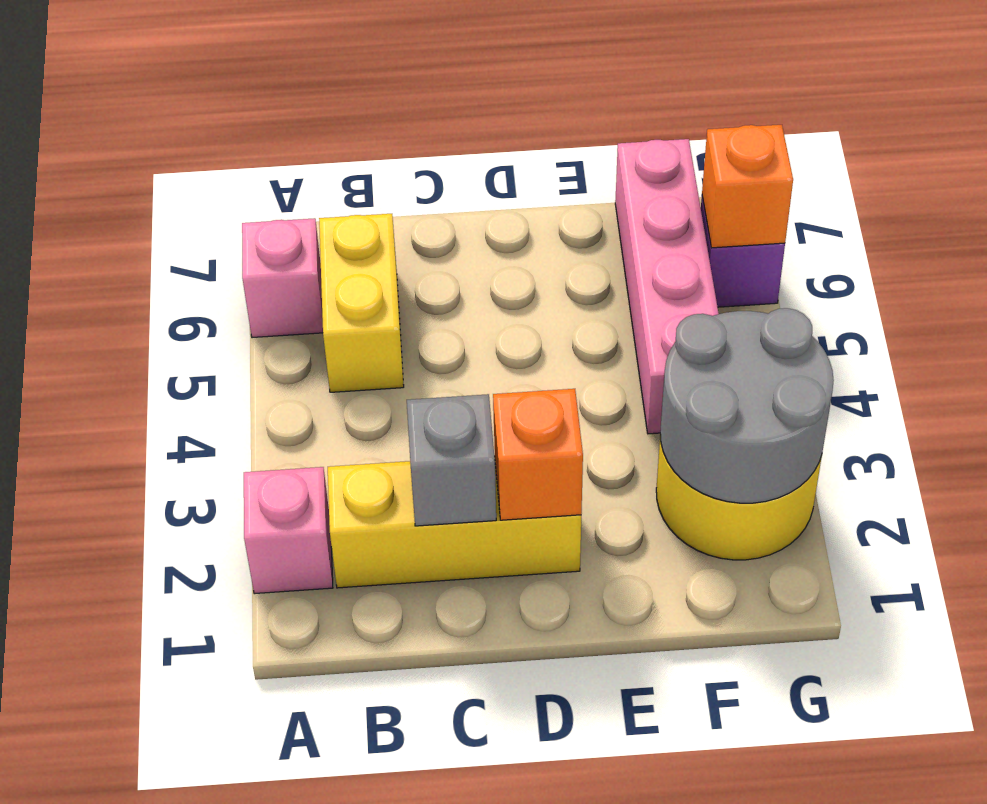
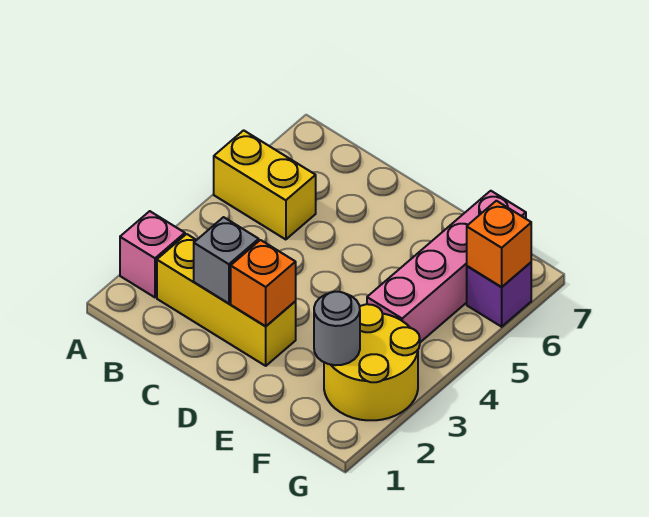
pink 1x1 brick [242,218,323,338] -> none
yellow 1x2 brick [319,214,404,392] -> yellow 1x2 brick turned to [214,130,316,240]
grey 2x2 round brick [660,308,834,503] -> grey 1x1 round brick [314,292,360,365]

